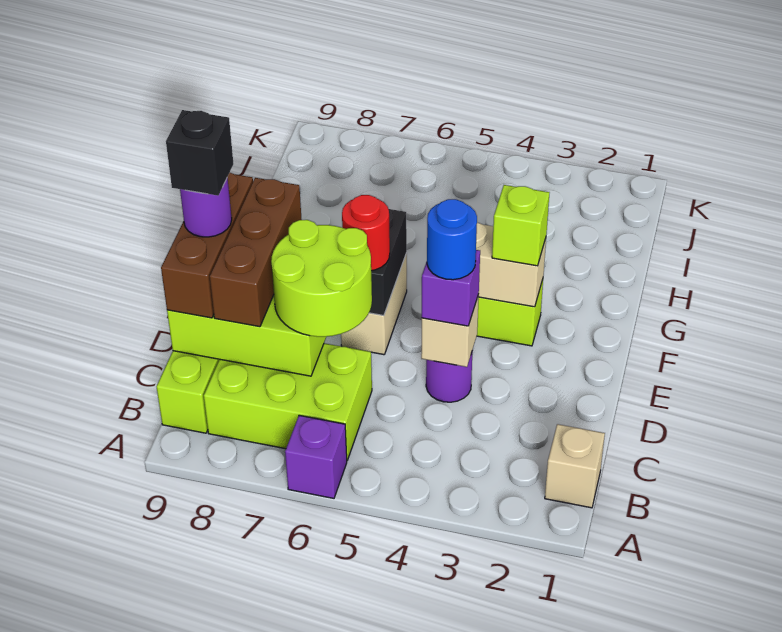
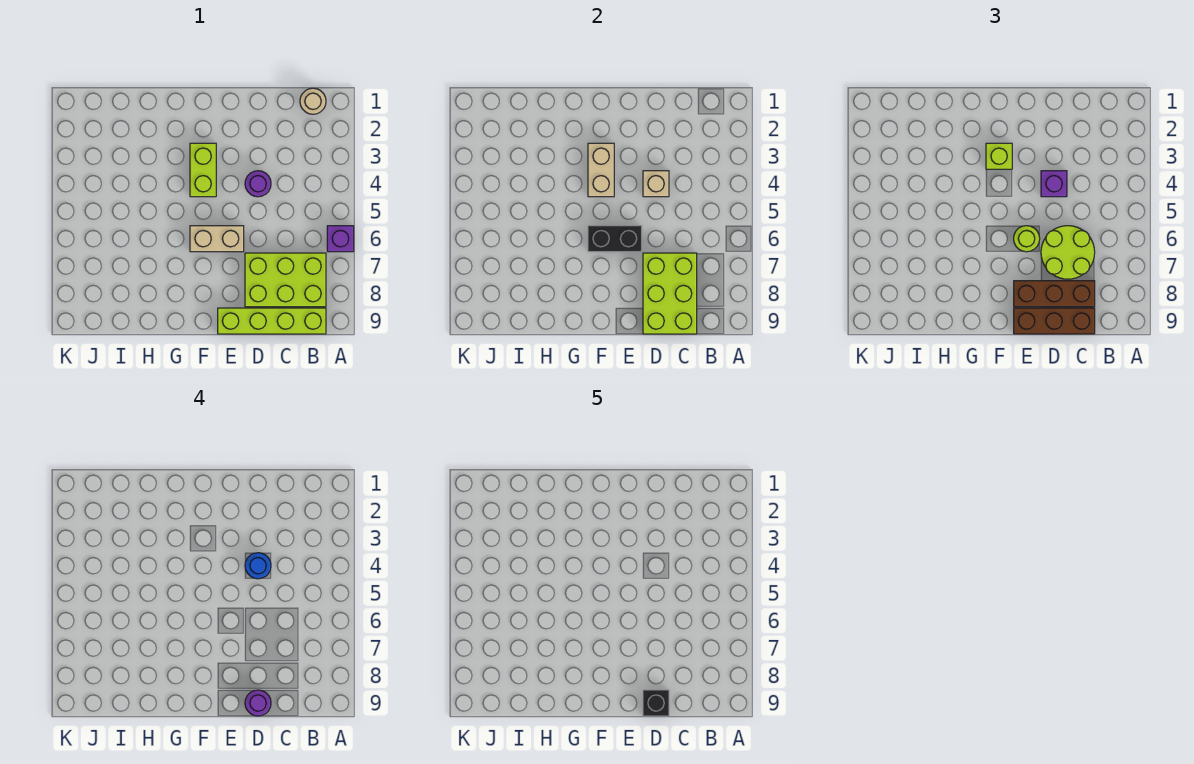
tan 1x1 brick [545,424,605,508] -> tan 1x1 round brick [300,88,326,114]
lime 2x3 brick [204,343,372,460] -> lime 2x3 brick turned to [245,253,326,307]
red 1x1 round brick [342,195,390,271] -> lime 1x1 round brick [1014,226,1040,252]

